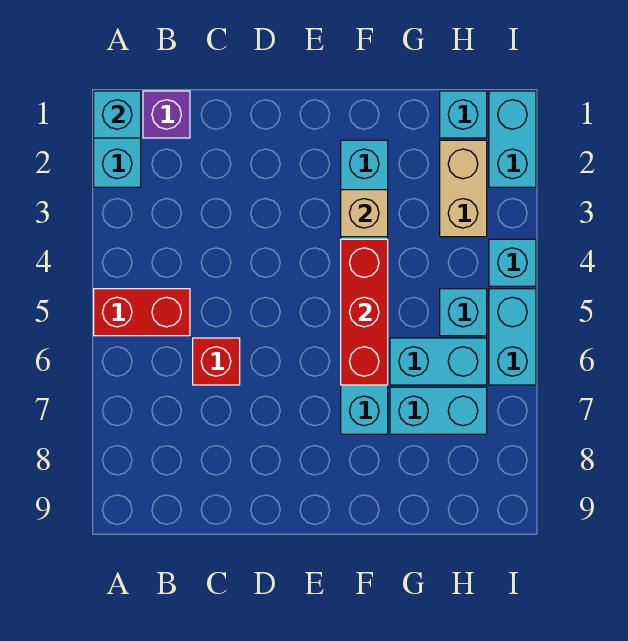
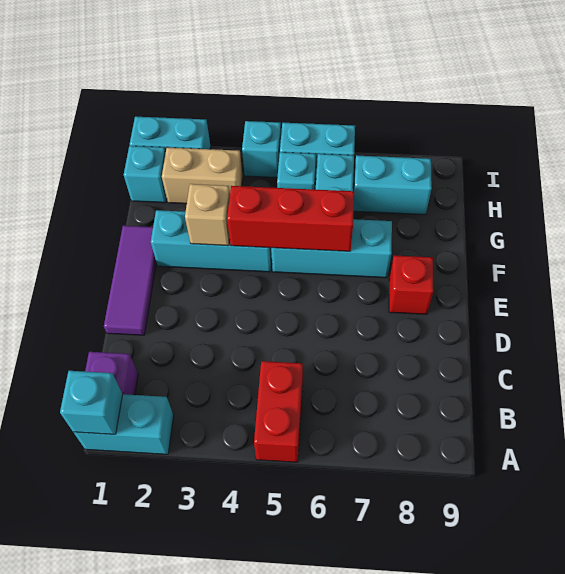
red 1x1 brick [193,338,240,385] -> red 1x1 brick moved to [389,255,433,314]
none -> purple 1x3 tile [104,226,156,335]
cyan 1x2 brick [390,387,487,434] -> cyan 1x2 brick turned to [353,156,432,215]

